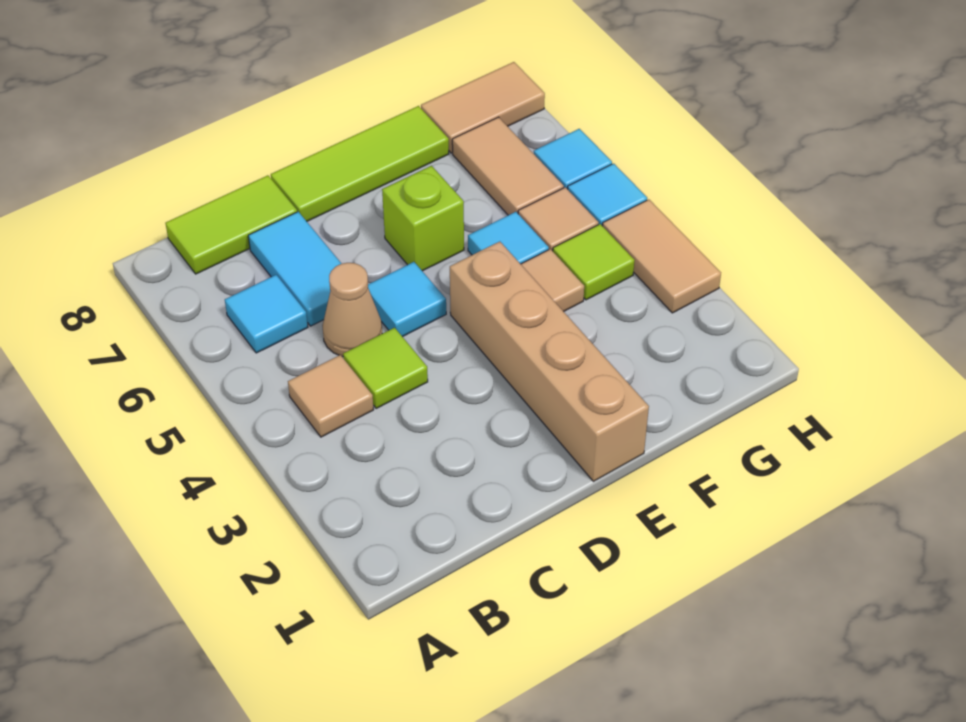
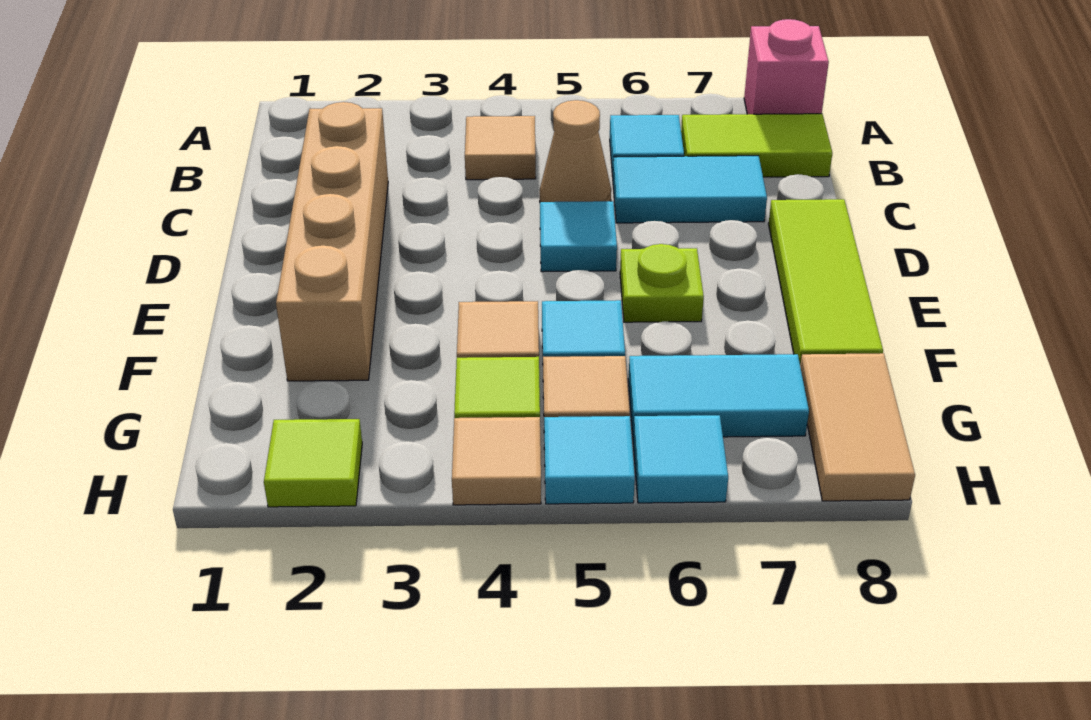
none -> pink 1x1 brick [744,19,829,114]
lime 1x2 tile [165,175,297,274] -> lime 1x2 tile turned to [681,114,832,177]
lime 1x1 tile [343,328,428,408] -> lime 1x1 tile moved to [264,419,362,507]
tan 1x4 brick [450,242,649,481] -> tan 1x4 brick turned to [276,102,388,381]
lime 1x1 brick [382,166,464,271] -> lime 1x1 plate [620,244,704,322]
tan 1x2 tile [452,117,564,215] -> cyan 1x2 tile [628,354,809,437]
tan 1x2 tile [602,200,721,313] -> tan 1x1 tile [452,417,541,505]

